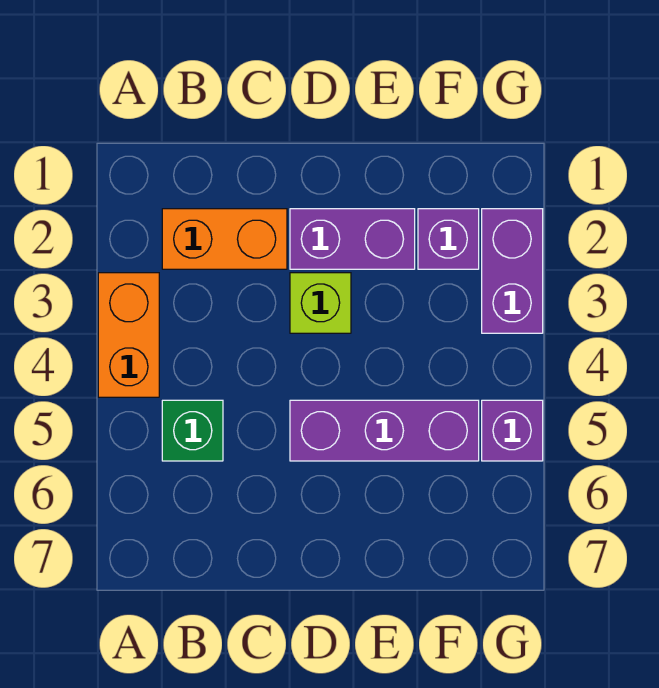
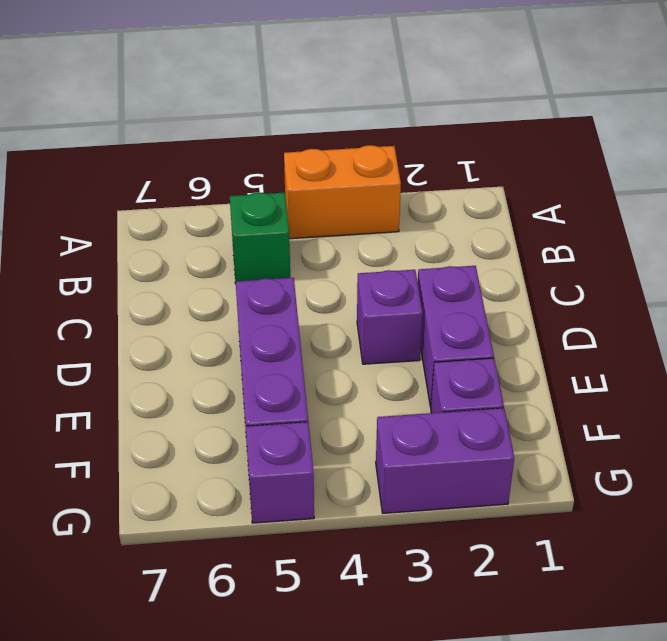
orange 1x2 brick [162,209,287,269] -> none
lime 1x1 brick [290,273,351,333] -> purple 1x1 brick [357,270,423,364]

